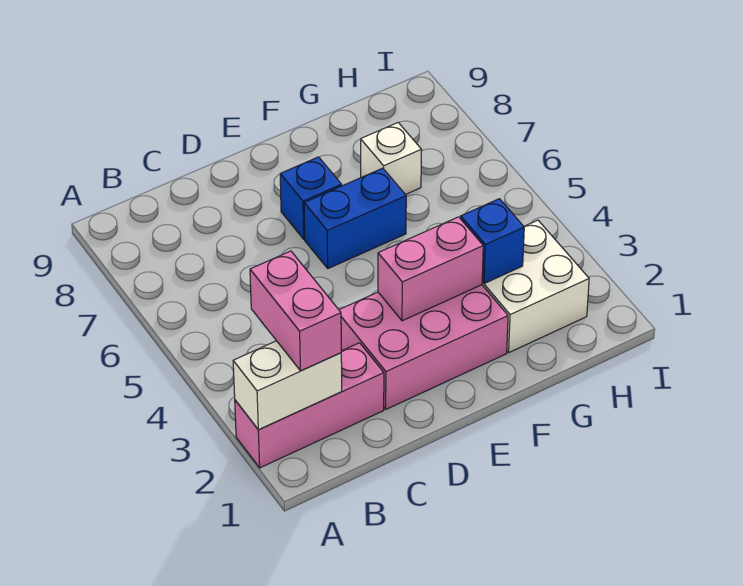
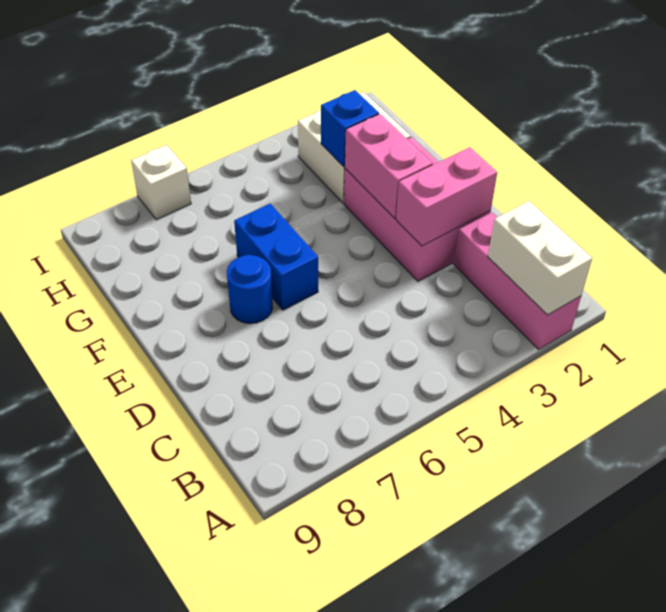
pink 1x2 brick [250,251,341,371] -> pink 1x2 brick moved to [396,147,497,246]
blue 1x1 brick [280,157,342,239] -> blue 1x1 round brick [227,255,273,324]
white 1x1 brick [361,123,422,195] -> white 1x1 brick moved to [131,145,191,220]

